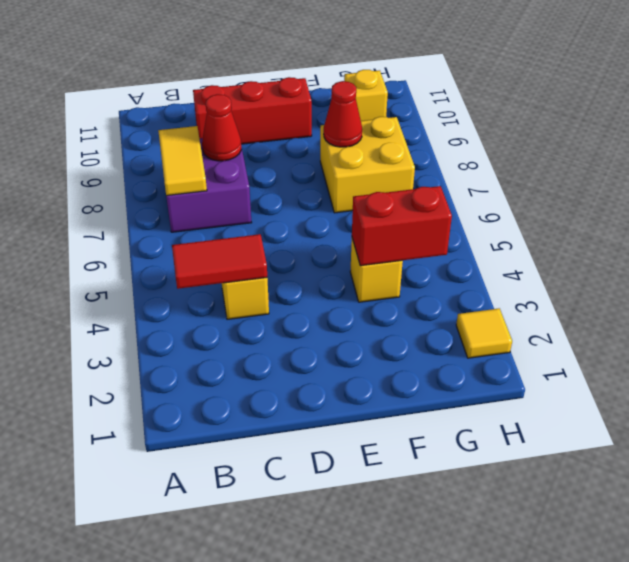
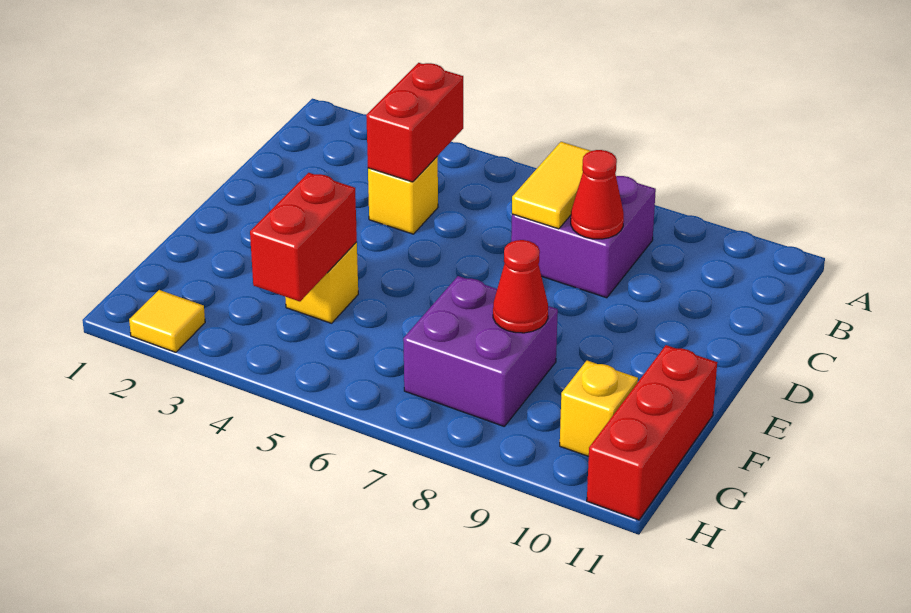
red 1x2 tile [172,234,267,289] -> red 1x2 brick [366,63,463,182]
yellow 1x2 tile [158,126,207,196] -> yellow 1x2 tile turned to [512,142,590,229]
red 1x3 brick [193,77,312,144] -> red 1x3 brick moved to [587,345,717,520]
yellow 2x2 brick [320,117,415,213] -> purple 2x2 brick [403,276,558,426]

